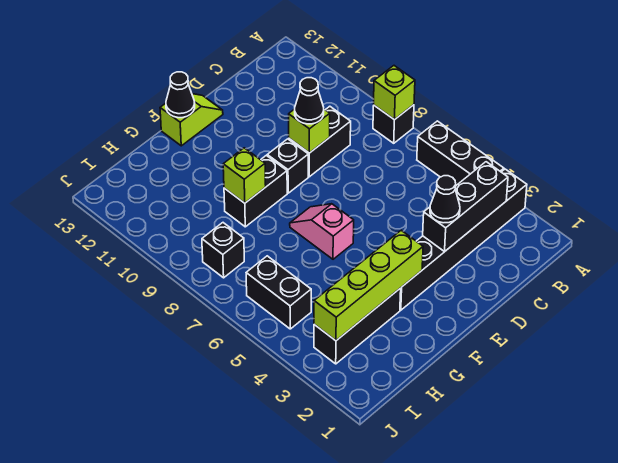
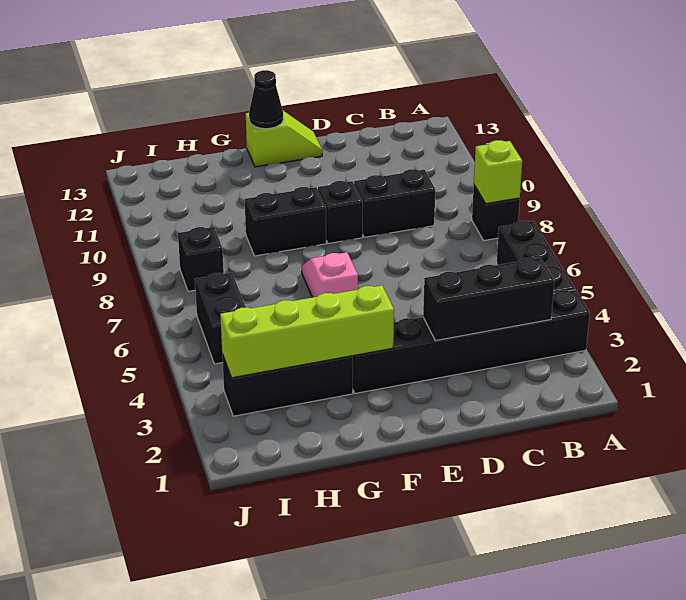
black 1x1 cone [430,176,460,223] -> none
lime 1x1 brick [289,109,330,153] -> none
black 1x1 cone [295,78,324,124] -> none
lime 1x1 brick [223,148,266,203] -> none

